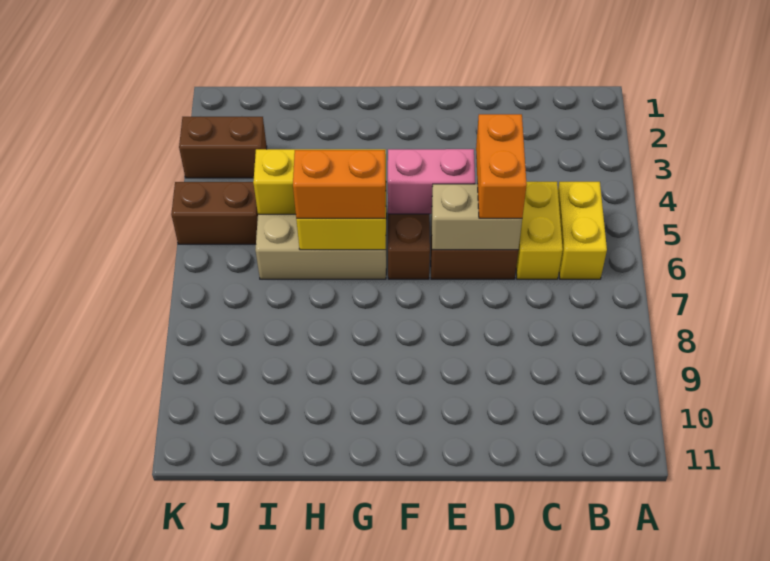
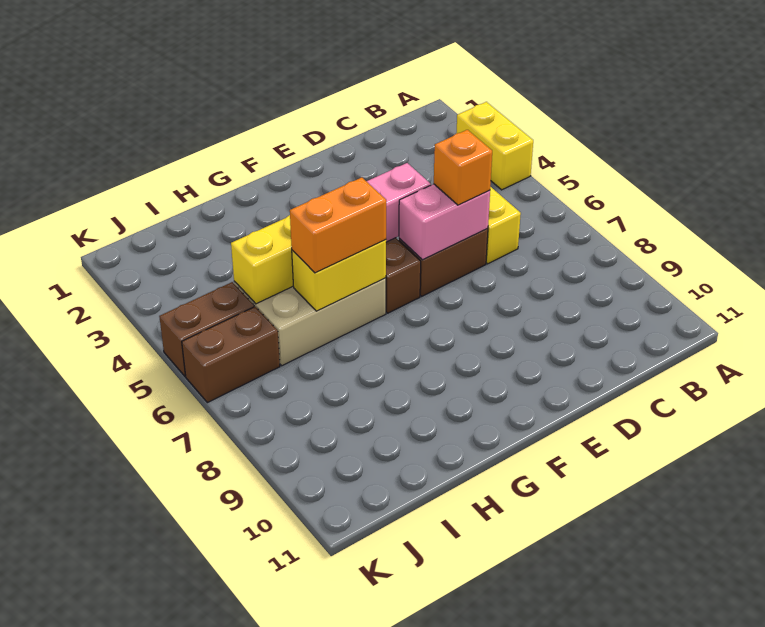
yellow 1x2 brick [558,182,607,279] -> yellow 1x2 brick moved to [457,102,533,190]
orange 1x2 brick [476,114,527,218] -> orange 1x1 brick [434,130,492,205]
tan 1x2 brick [432,184,522,250] -> pink 1x2 brick [399,184,490,260]
brown 1x2 brick [179,117,267,178] -> brown 1x2 brick moved to [182,307,280,403]

